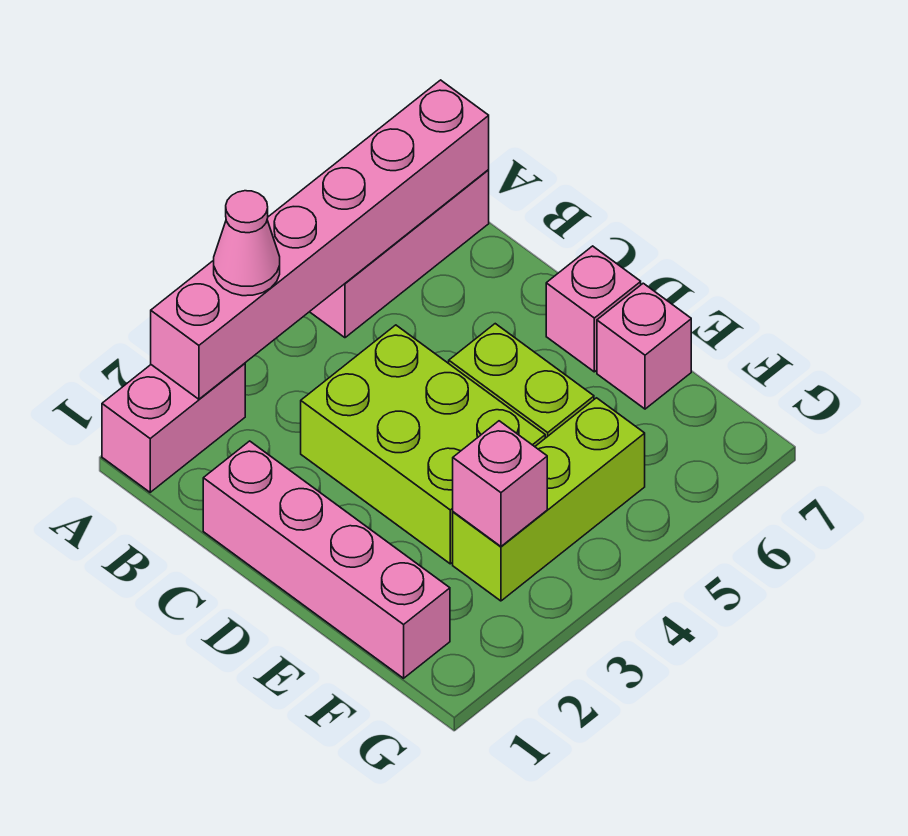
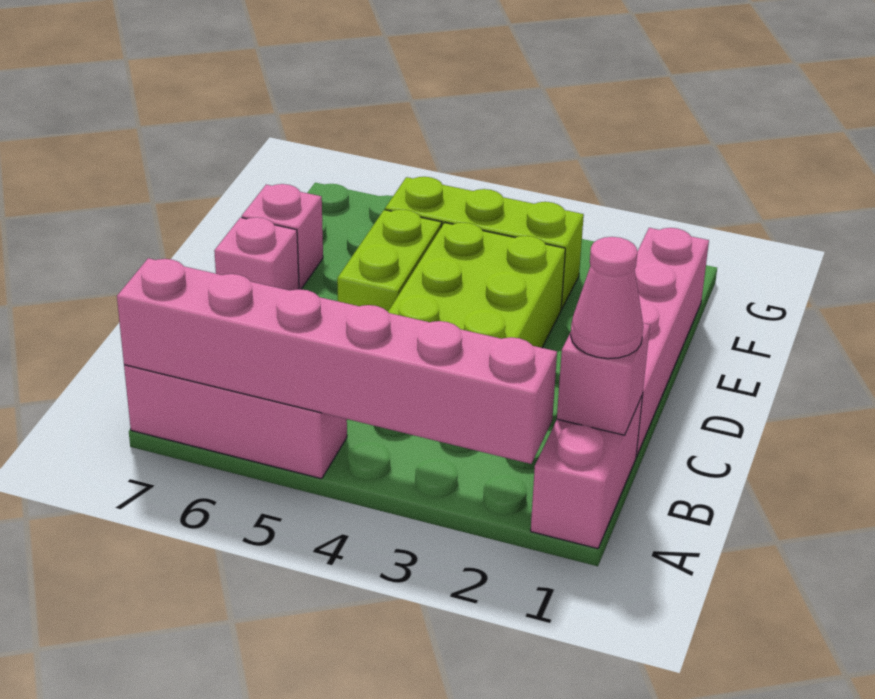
pink 1x2 brick [102,363,245,492] -> pink 1x2 brick turned to [531,395,643,549]
pink 1x1 cone [214,191,280,296] -> pink 1x1 cone moved to [571,237,643,359]
pink 1x1 brick [453,421,547,546] -> pink 1x1 brick moved to [557,323,650,435]

